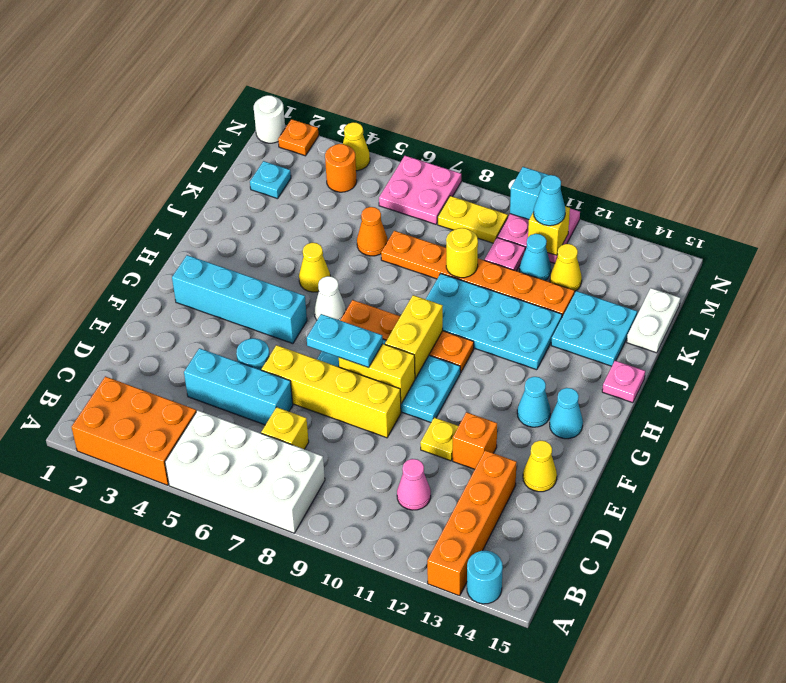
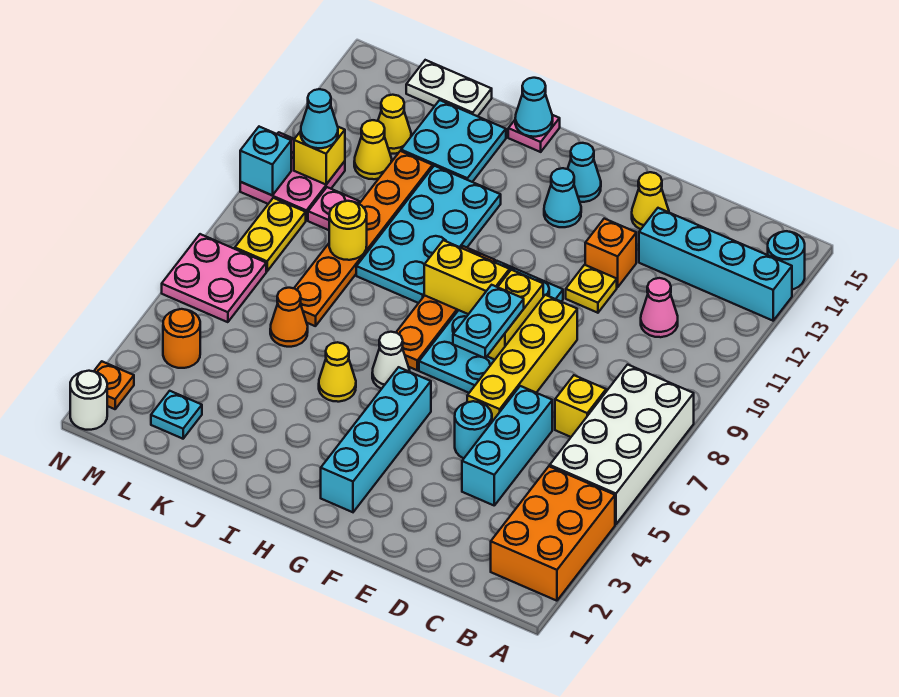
orange 1x4 brick [427,450,517,596] -> cyan 1x4 brick [639,208,792,321]
cyan 1x1 cone [520,234,551,280] -> cyan 1x1 cone moved to [515,78,553,137]
yellow 1x1 cone [343,122,370,171] -> yellow 1x1 cone moved to [378,95,411,154]

